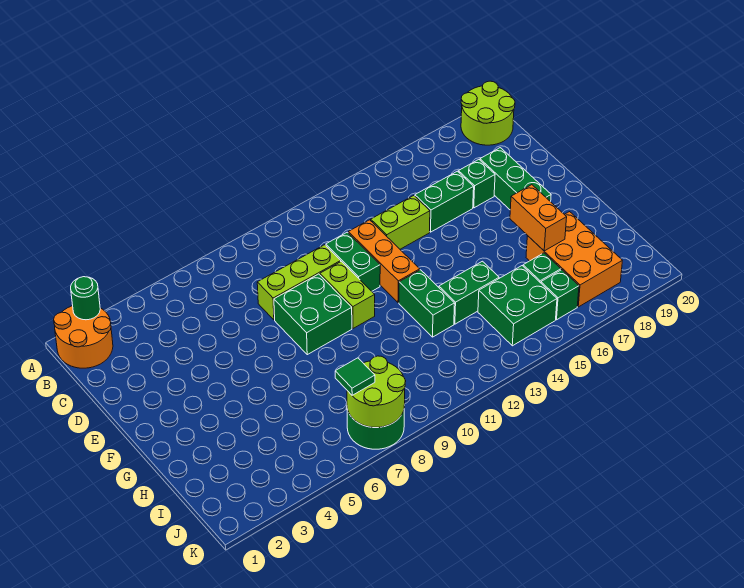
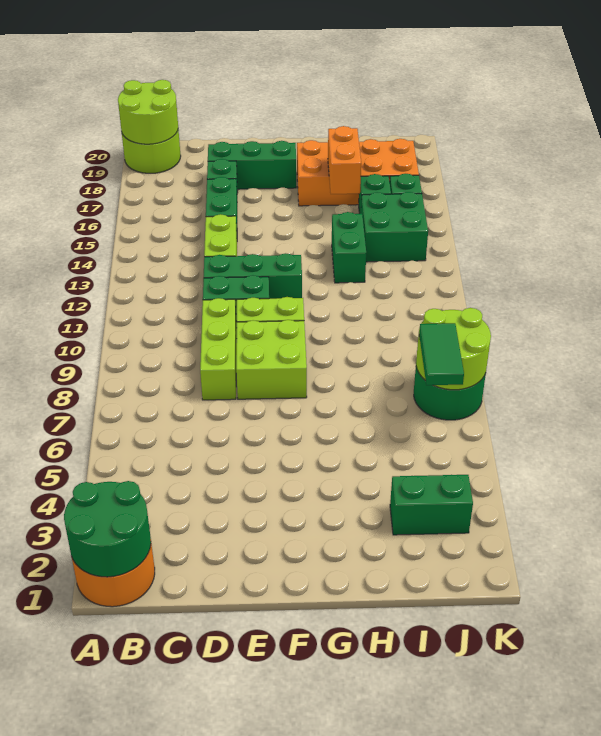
green 1x1 round brick [71,277,100,320] -> green 2x2 round brick [64,481,151,577]
none -> lime 2x2 round brick [118,80,178,144]
orange 1x3 brick [348,220,420,303] -> green 1x3 brick [204,253,302,299]
green 2x2 brick [274,274,352,355] -> lime 2x2 brick [236,320,307,399]
green 1x2 brick [399,270,455,337] -> green 1x2 brick moved to [390,475,473,535]
orange 1x2 brick [510,185,567,251] -> orange 1x2 brick turned to [328,126,361,194]
orange 2x3 brick [526,212,622,307] -> orange 2x4 brick [297,139,419,206]
green 1x1 tile [335,358,375,395] -> green 1x2 tile [419,323,464,385]

